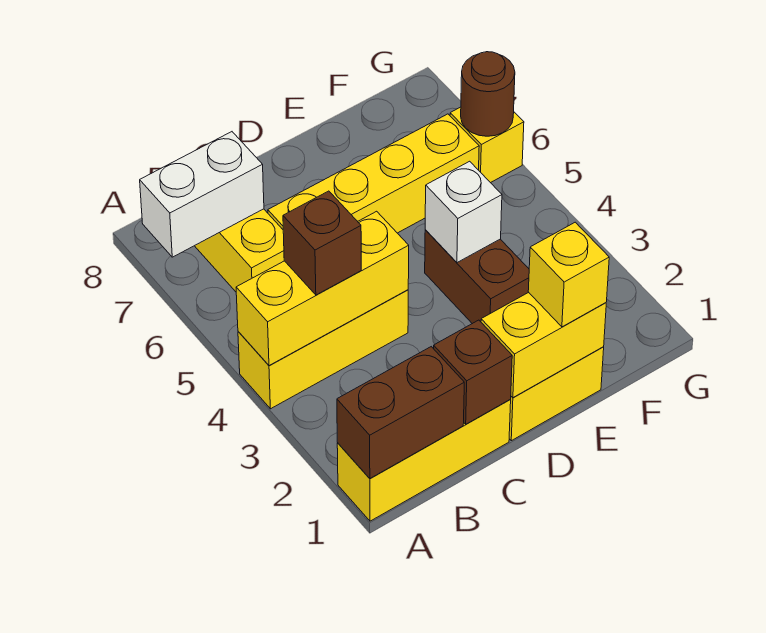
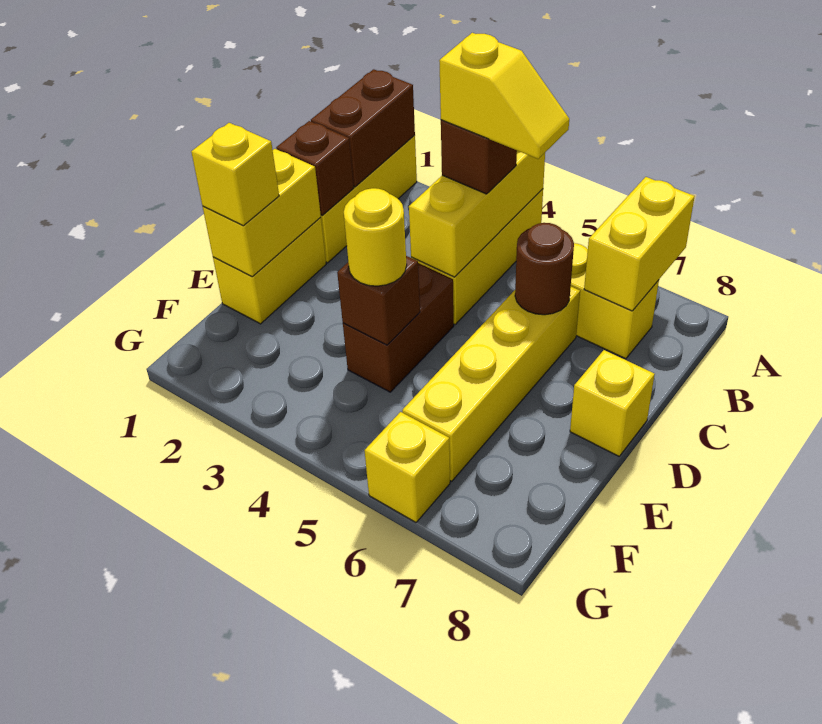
white 1x2 brick [140,132,264,257] -> yellow 1x2 brick [584,177,695,311]
none -> yellow 1x2 slope [439,33,569,159]
none -> yellow 1x1 brick [570,350,655,456]
brown 1x2 brick [425,230,529,324] -> brown 1x2 brick turned to [343,263,454,392]
white 1x1 brick [425,161,502,263] -> brown 1x1 brick [337,256,420,345]
none -> yellow 1x1 round brick [344,188,407,286]
brown 1x1 round brick [461,52,515,136] -> brown 1x1 round brick moved to [515,223,574,315]

